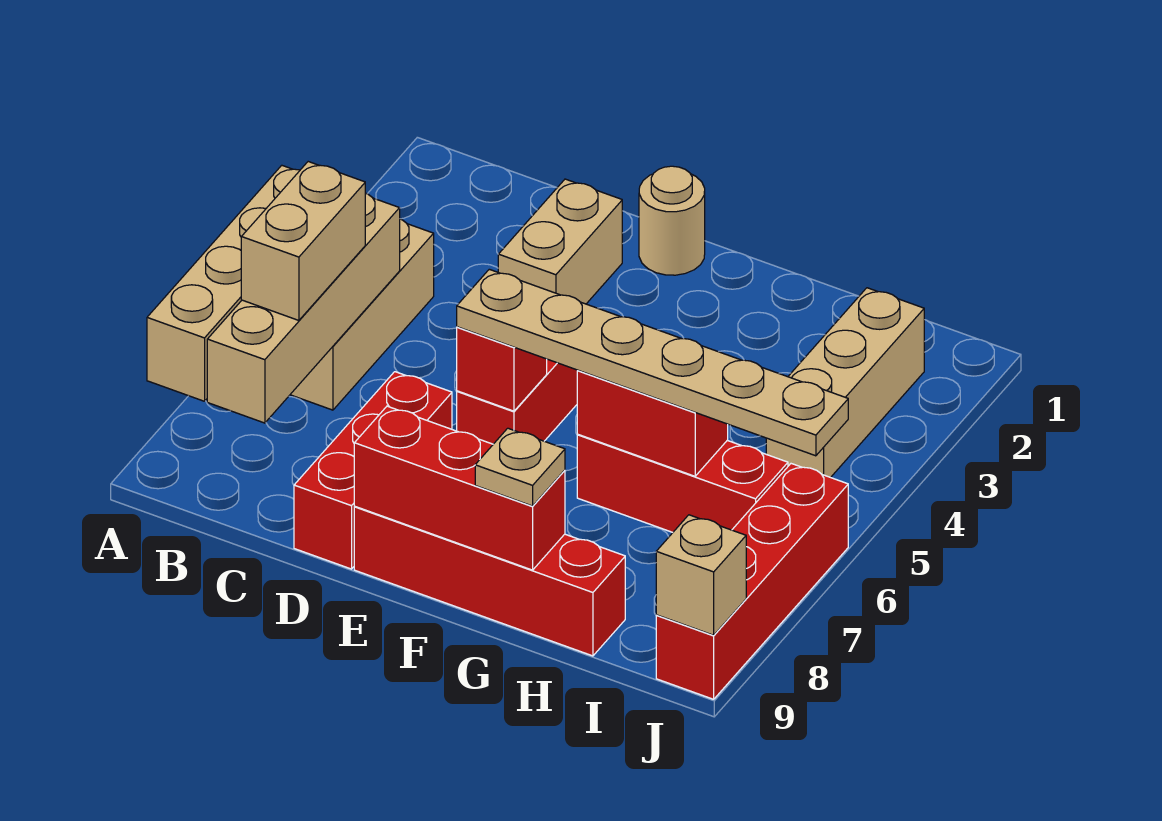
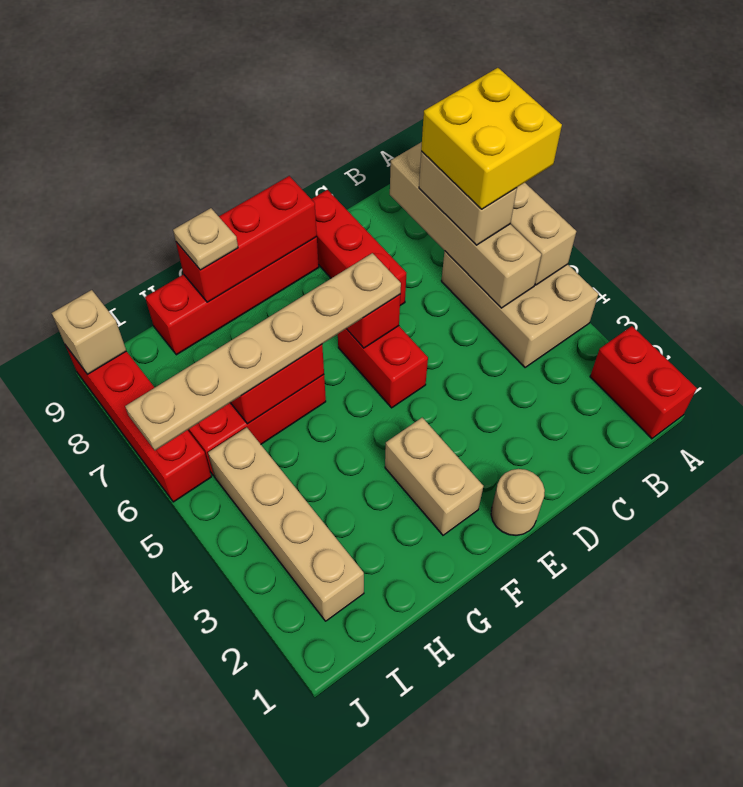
none -> red 1x2 brick [590,326,697,439]
none -> yellow 2x2 brick [421,68,562,209]
tan 1x2 brick [498,179,622,304] -> tan 1x2 brick moved to [385,418,483,535]
tan 1x3 brick [766,288,924,478] -> tan 1x4 brick [208,427,364,621]

